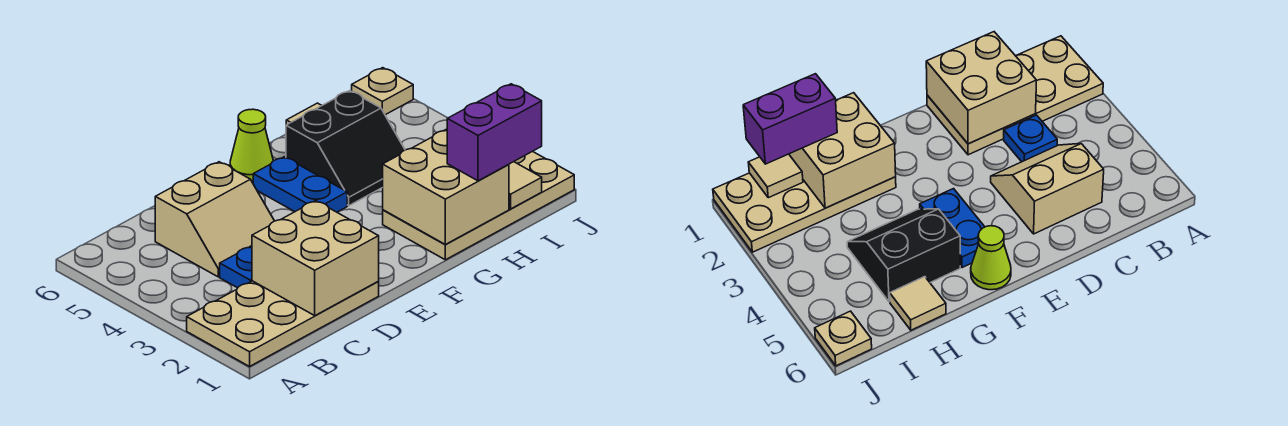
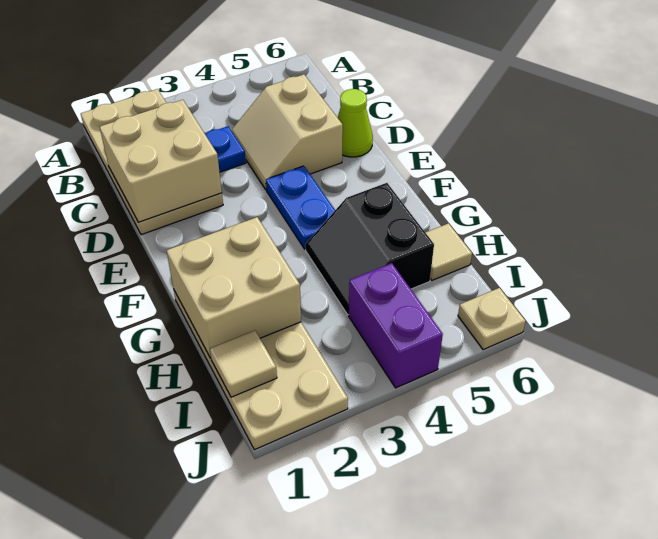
blue 1x2 plate [253,157,347,212] -> blue 1x2 plate turned to [266,166,335,249]
lime 1x1 cone [230,109,273,182] -> lime 1x1 cone moved to [338,89,373,157]
purple 1x2 brick [447,84,542,181] -> purple 1x2 brick moved to [349,263,443,388]

